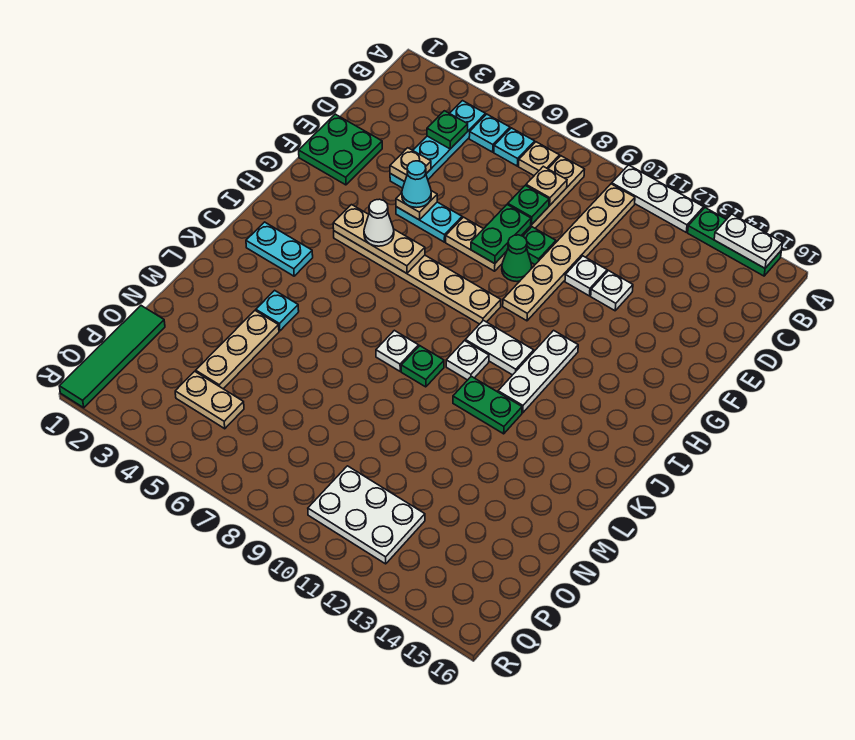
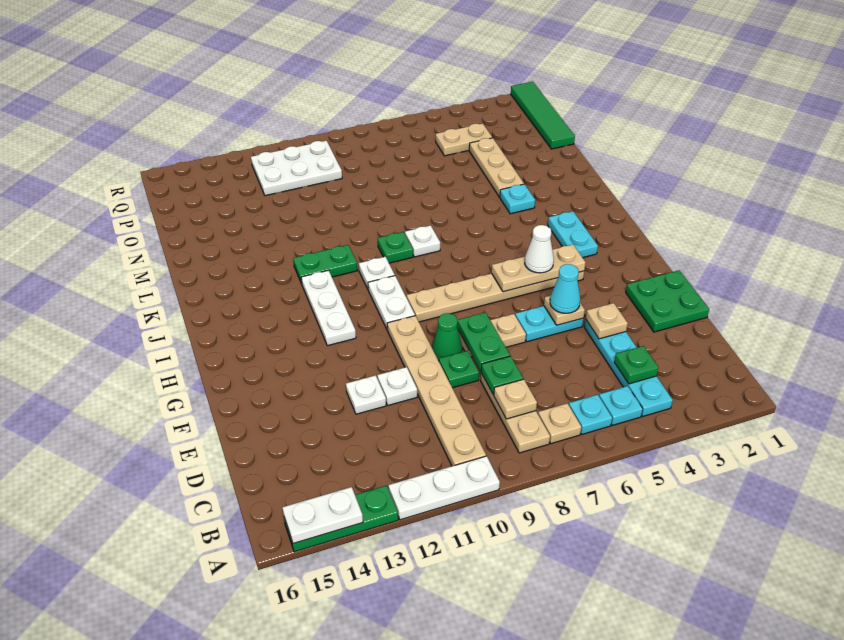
white 1x2 plate [465,320,534,375] -> white 1x2 plate turned to [368,276,415,330]
cyan 1x2 plate [246,222,313,276] -> cyan 1x2 plate turned to [548,211,598,258]

